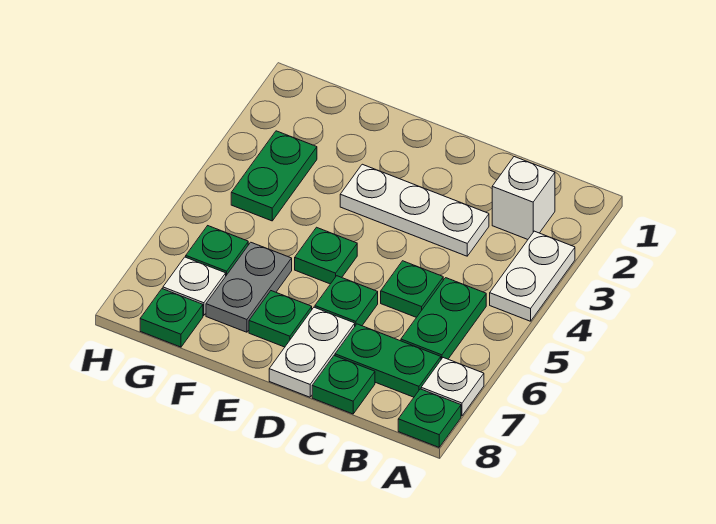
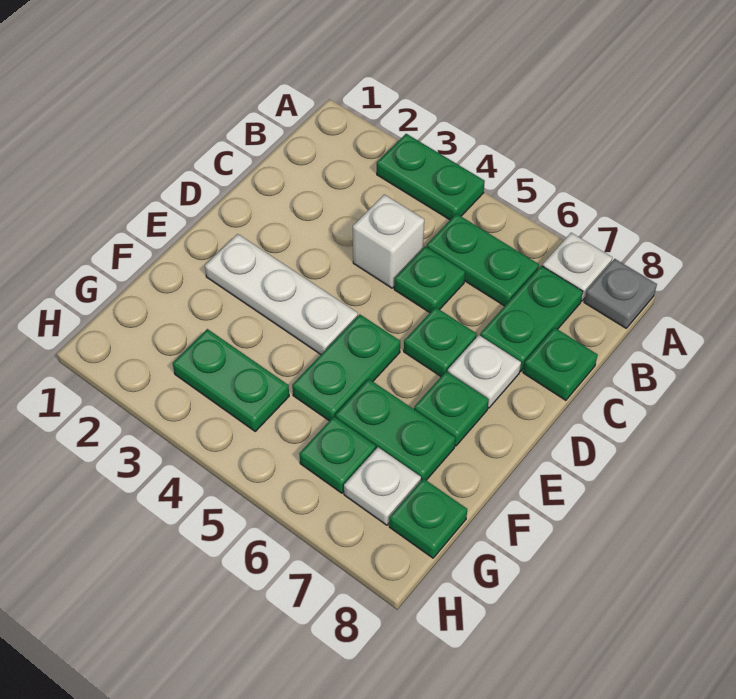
white 1x2 plate [490,231,575,321] -> green 1x2 plate [377,134,485,220]
green 1x1 plate [398,389,461,447] -> grey 1x1 plate [584,259,657,328]
white 1x1 brick [492,157,555,239] -> white 1x1 brick moved to [353,194,424,288]
white 1x3 plate [340,164,489,256] -> white 1x3 plate turned to [205,234,358,354]
white 1x2 plate [269,307,355,397] -> white 1x1 plate [448,335,521,408]
green 1x1 plate [295,227,357,284] -> green 1x2 plate [292,315,400,421]
grey 1x2 plate [206,242,292,332] -> green 1x2 plate [335,379,455,480]

